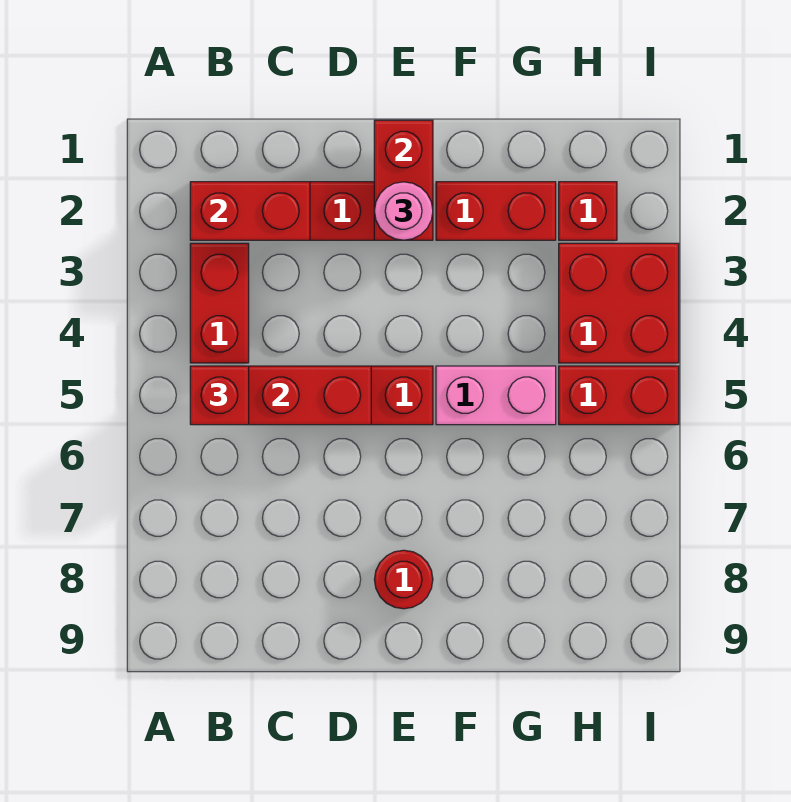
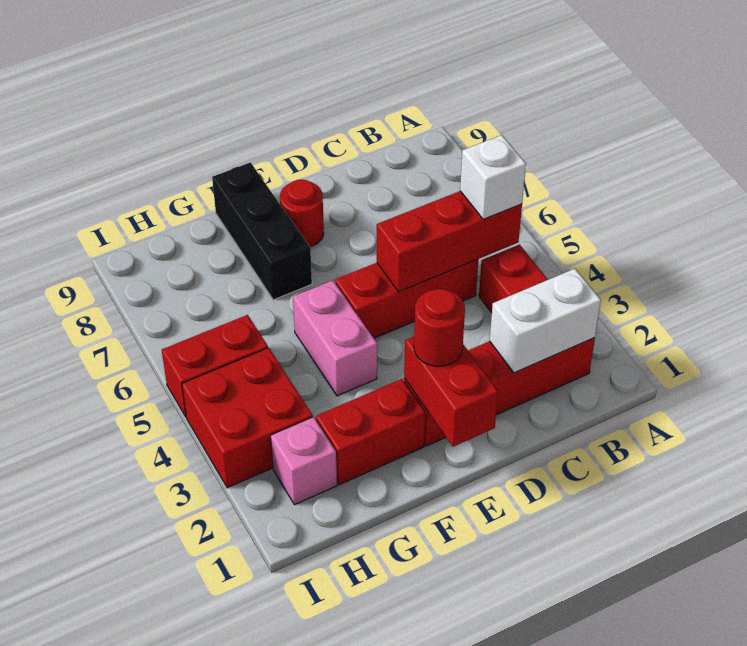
red 1x2 brick [190,182,310,240] -> white 1x2 brick [490,269,601,373]
red 1x1 brick [190,366,249,425] -> white 1x1 brick [460,135,526,219]
pink 1x1 round brick [374,182,433,240] -> red 1x1 round brick [414,289,465,366]
pink 1x2 brick [436,366,556,425] -> pink 1x2 brick turned to [293,280,377,396]
none -> black 1x3 brick [212,162,312,300]
red 1x1 brick [559,182,617,240] -> pink 1x1 brick [271,417,337,505]

